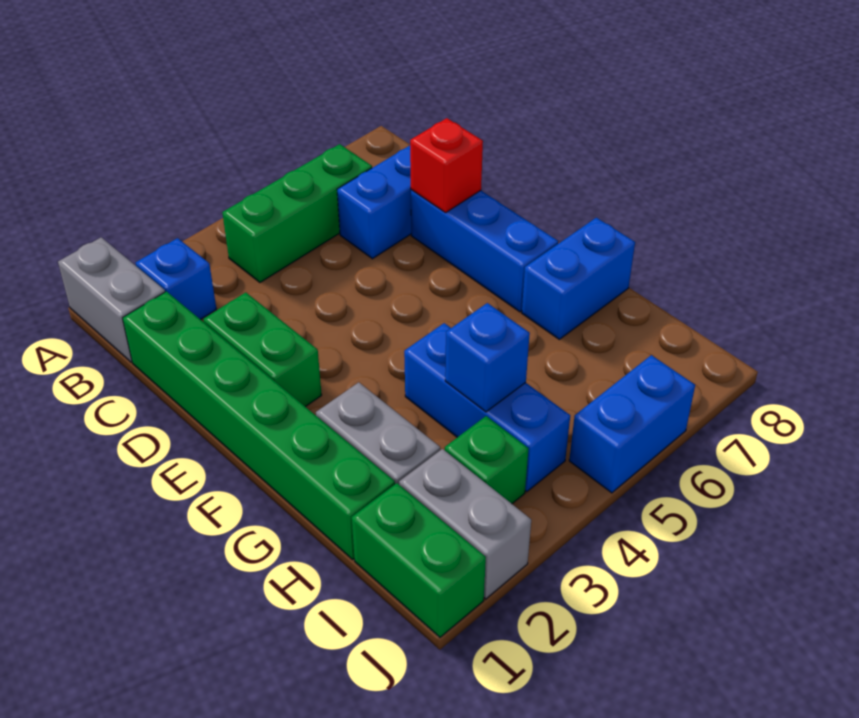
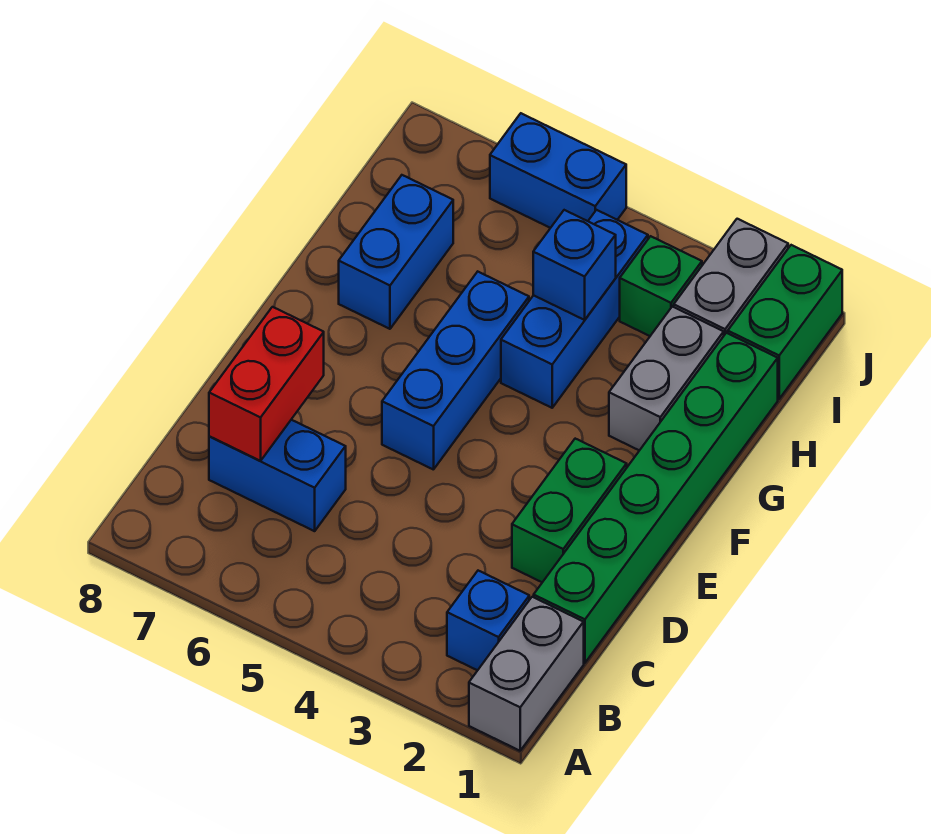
green 1x3 brick [222,144,372,282] -> none
blue 1x3 brick [411,190,558,312] -> blue 1x3 brick moved to [382,272,529,470]
red 1x1 brick [410,118,483,213] -> red 1x2 brick [209,307,324,461]
blue 1x2 brick [522,218,635,339] -> blue 1x2 brick turned to [339,175,453,329]

